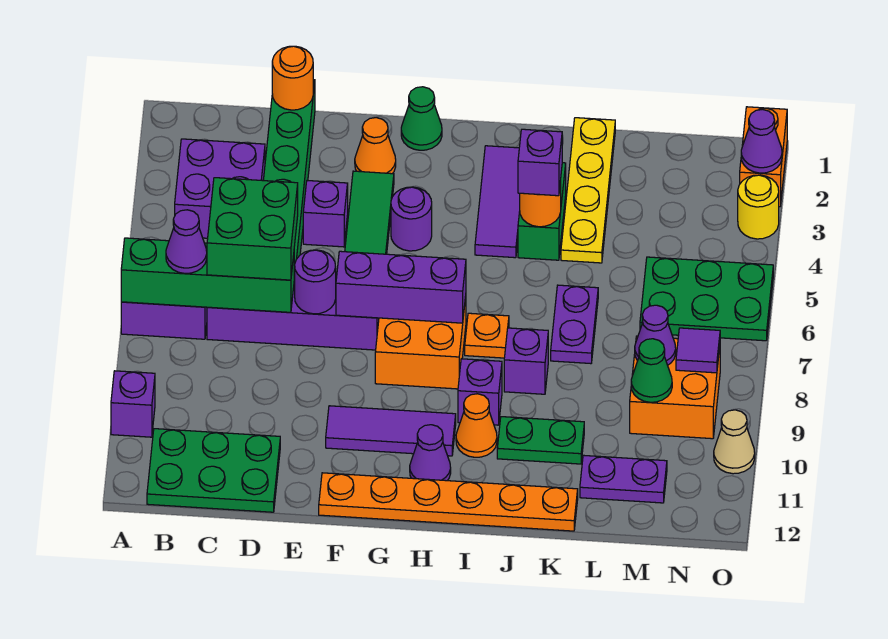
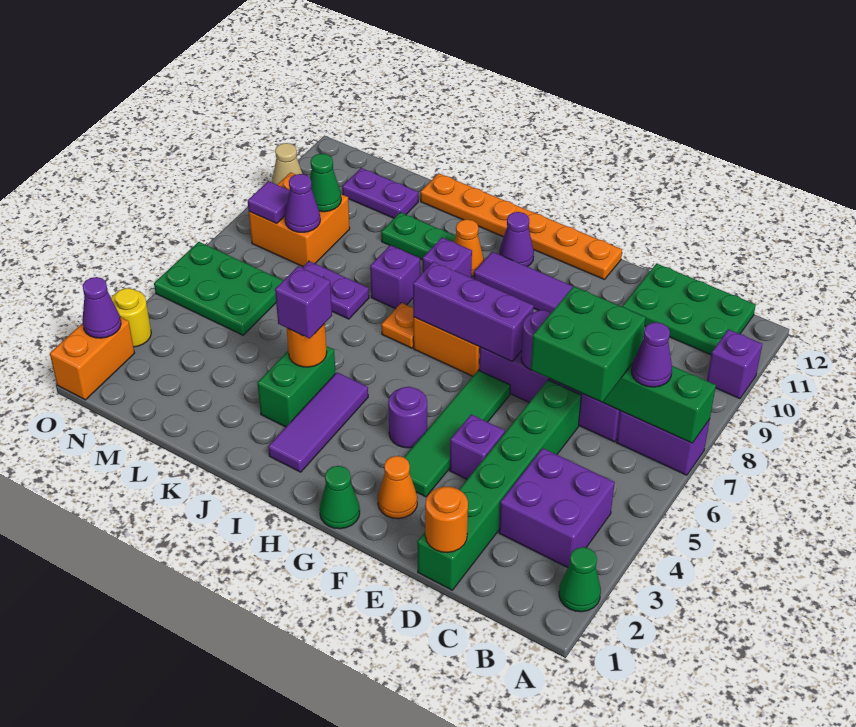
none -> green 1x1 cone [559,547,601,612]
yellow 1x4 plate [561,118,615,263] -> none
purple 1x2 plate [551,285,598,364] -> purple 1x2 plate turned to [302,261,369,319]

